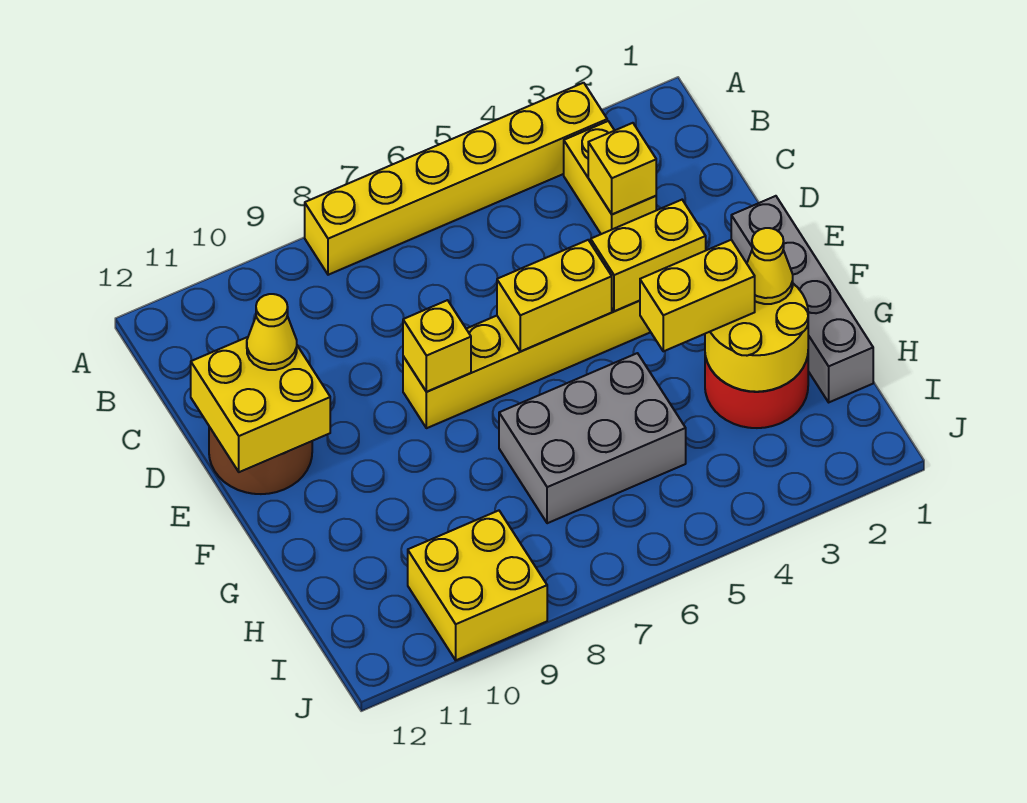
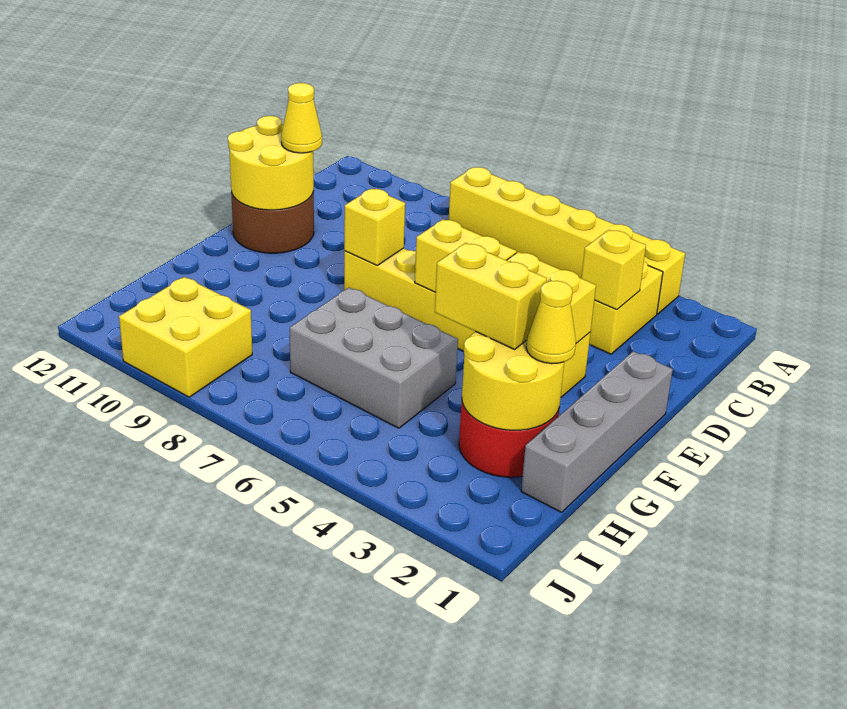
yellow 2x2 brick [191,337,330,472] -> yellow 2x2 round brick [228,116,314,210]

